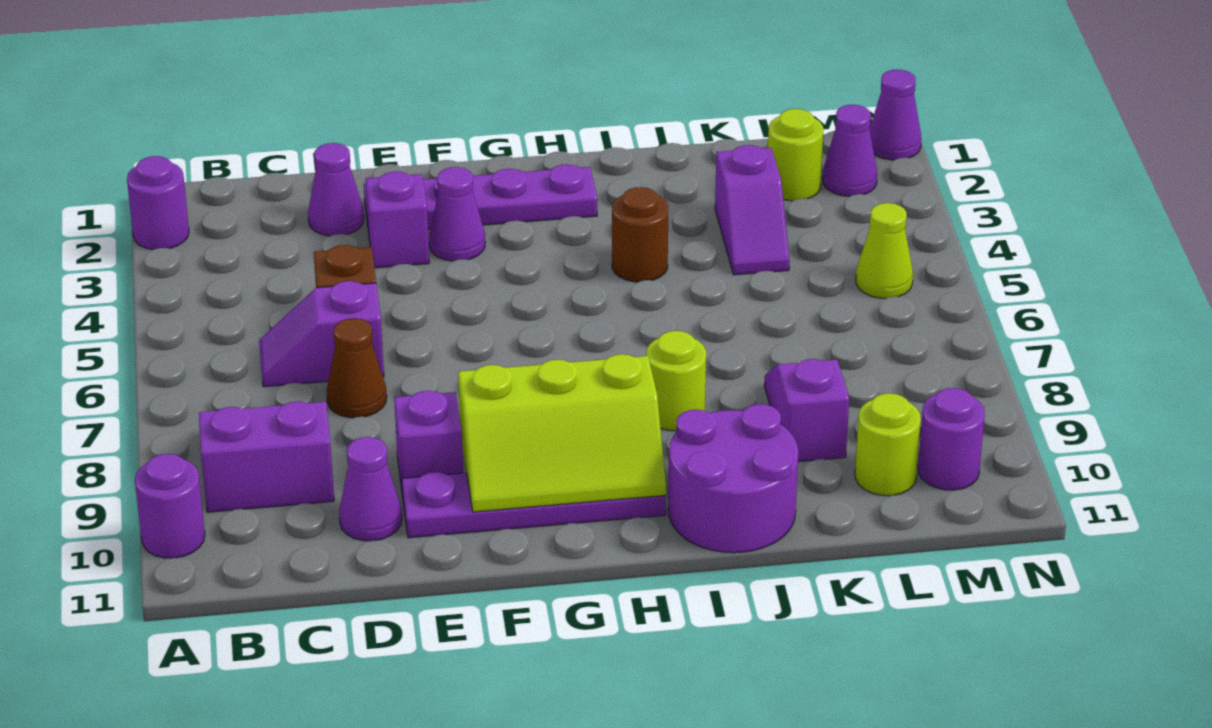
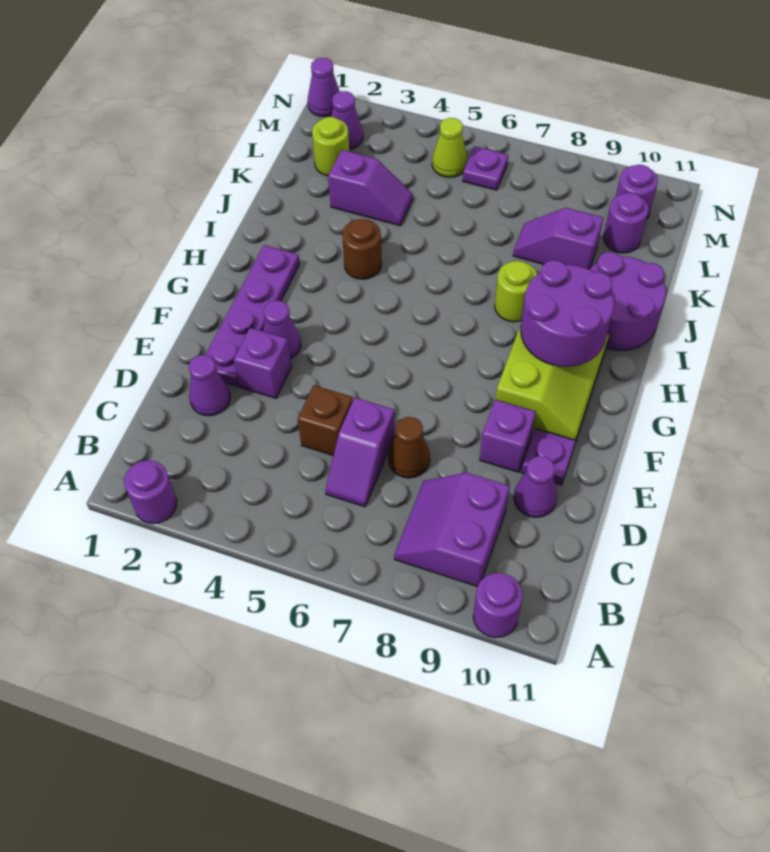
none -> purple 2x2 round brick [521,260,614,367]
lime 1x1 round brick [855,393,921,496] -> purple 1x1 round brick [603,193,649,253]
none -> purple 1x1 plate [463,146,508,190]

